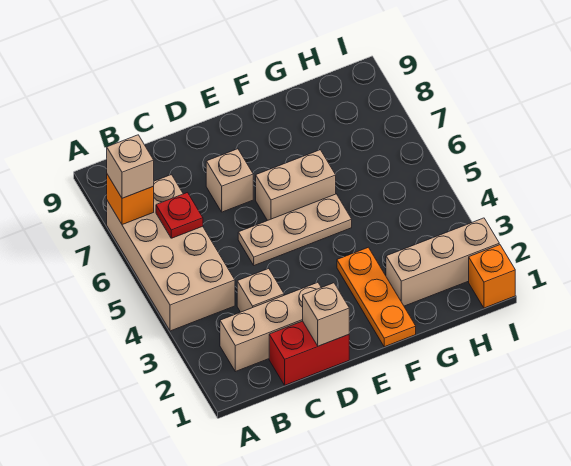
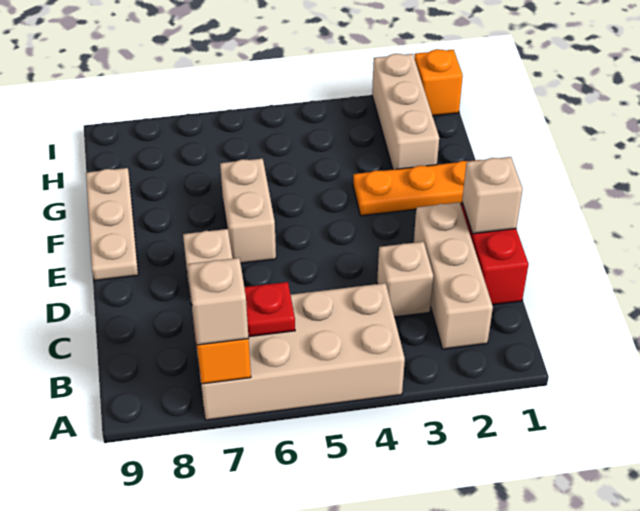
tan 1x3 plate [238,194,352,266] -> tan 1x3 plate moved to [86,168,138,281]

